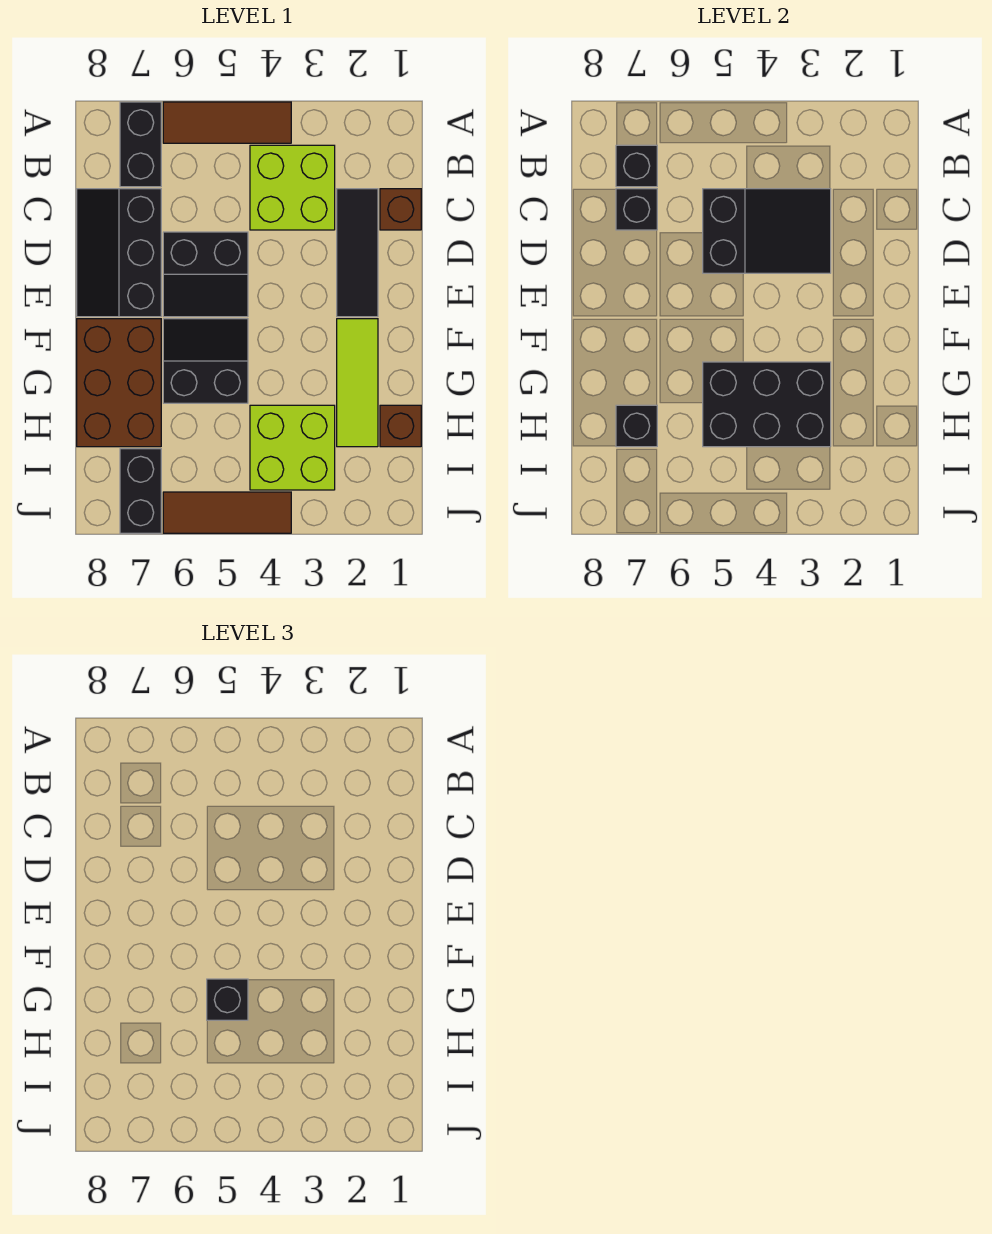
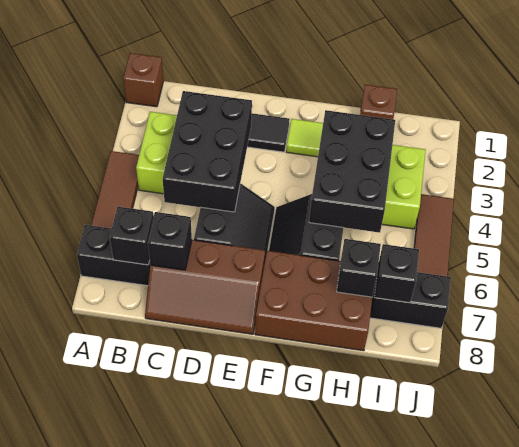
brown 1x1 brick [380,189,421,230] -> brown 1x1 brick moved to [123,53,163,107]
black 2x3 slope [703,189,831,273] -> black 2x3 brick [163,91,252,212]
black 2x3 slope [77,189,161,317] -> brown 2x3 slope [145,240,265,334]
black 1x1 brick [207,979,248,1020] -> black 1x1 brick moved to [374,244,419,303]

